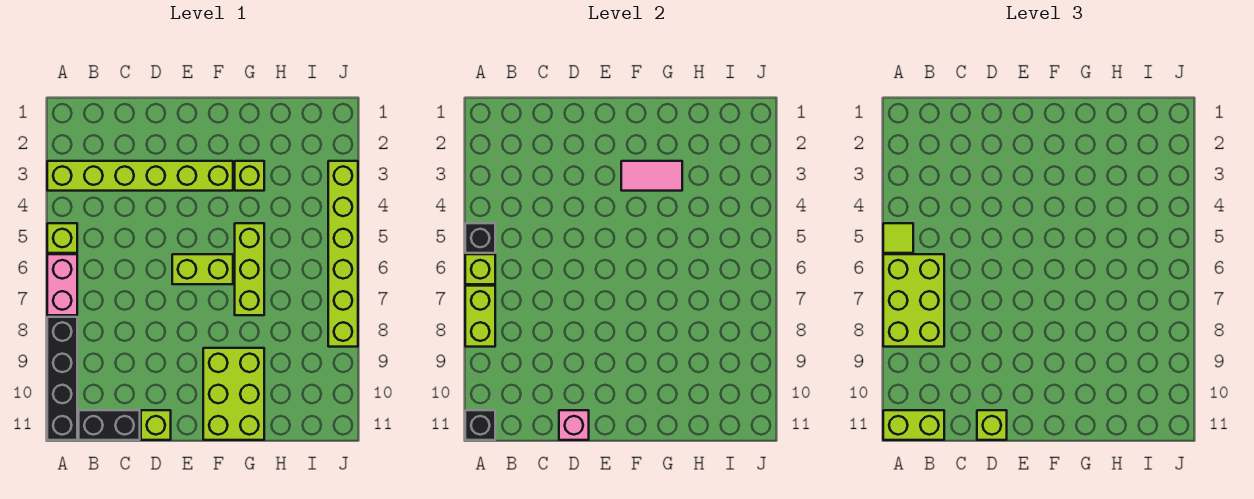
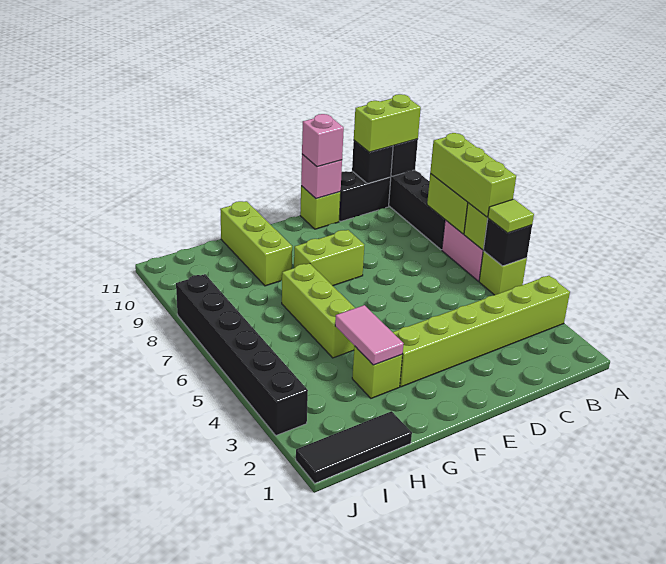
lime 2x3 brick [883,254,944,347] -> lime 1x3 brick [430,133,516,217]
none -> black 1x1 brick [352,141,393,184]
lime 1x1 brick [977,410,1007,440] -> pink 1x1 brick [302,114,344,167]
lime 1x2 brick [172,254,233,284] -> lime 1x2 brick moved to [294,230,364,286]
pink 1x2 tile [621,161,682,191] -> pink 1x2 tile turned to [335,305,404,365]
lime 2x3 brick [203,348,264,440] -> lime 1x3 brick [220,201,292,286]
none -> black 1x3 tile [296,411,412,483]
lime 1x6 brick [328,161,358,347] -> black 1x6 brick [176,274,308,435]

